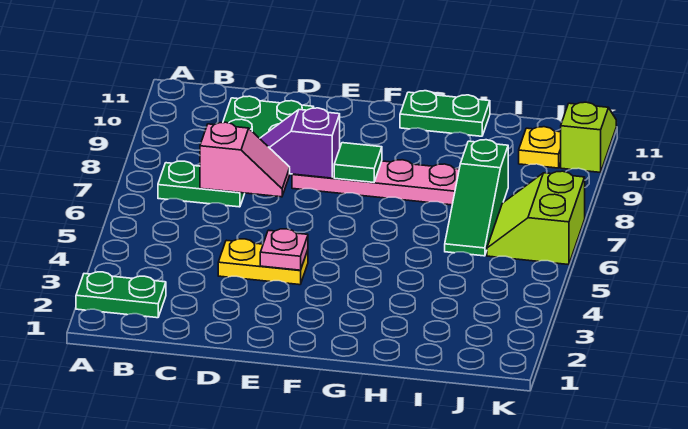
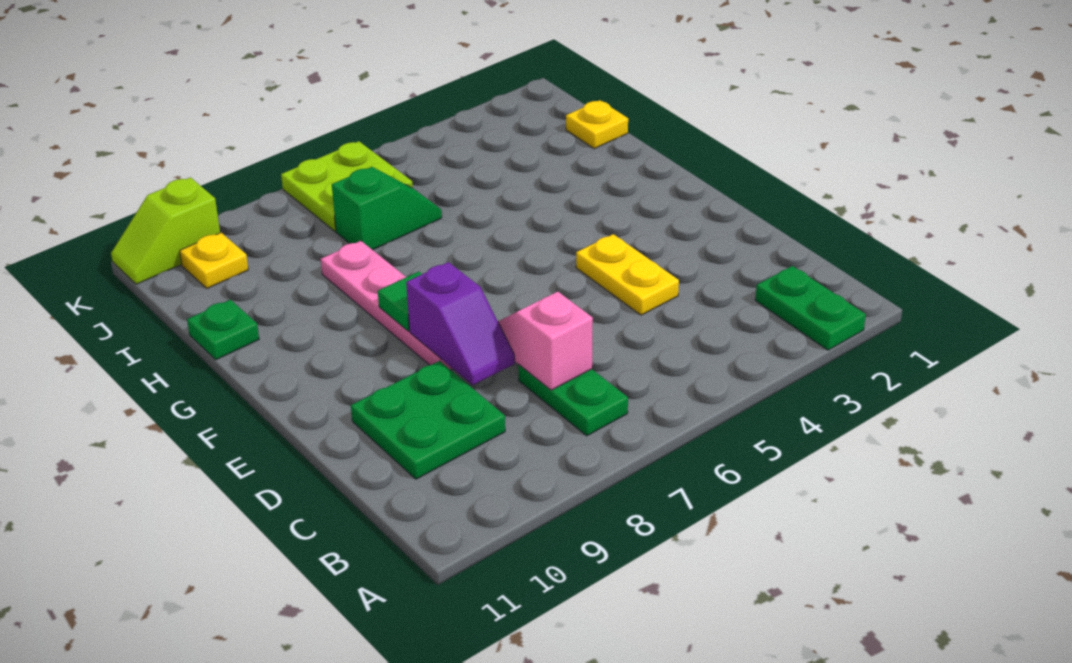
pink 1x1 plate [260,229,308,270] -> none
green 1x2 plate [400,91,490,136] -> green 1x1 plate [187,299,259,360]
none -> yellow 1x1 plate [566,100,628,149]
green 1x3 slope [445,140,508,256] -> green 1x2 slope [332,167,442,250]
lime 2x2 slope [487,171,585,265] -> lime 2x2 plate [281,141,413,231]

